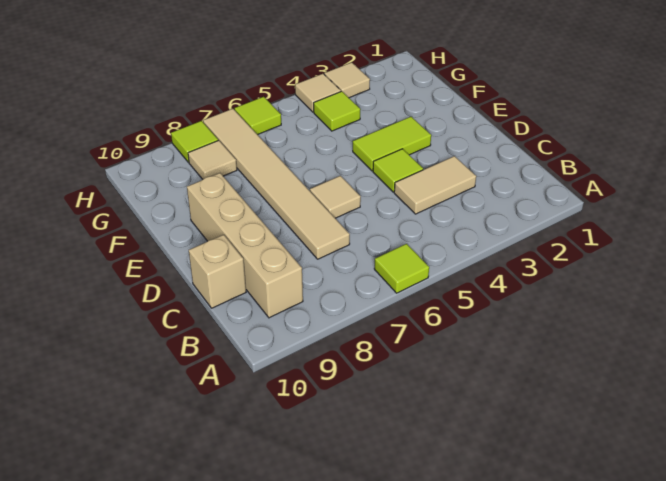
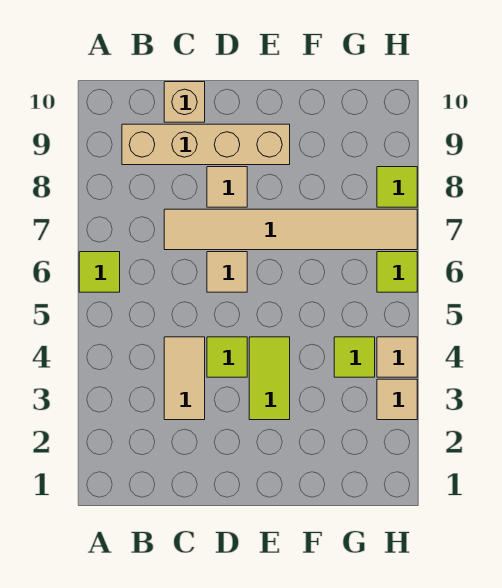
tan 1x1 tile [188,140,237,179] -> tan 1x1 tile moved to [207,167,247,207]

